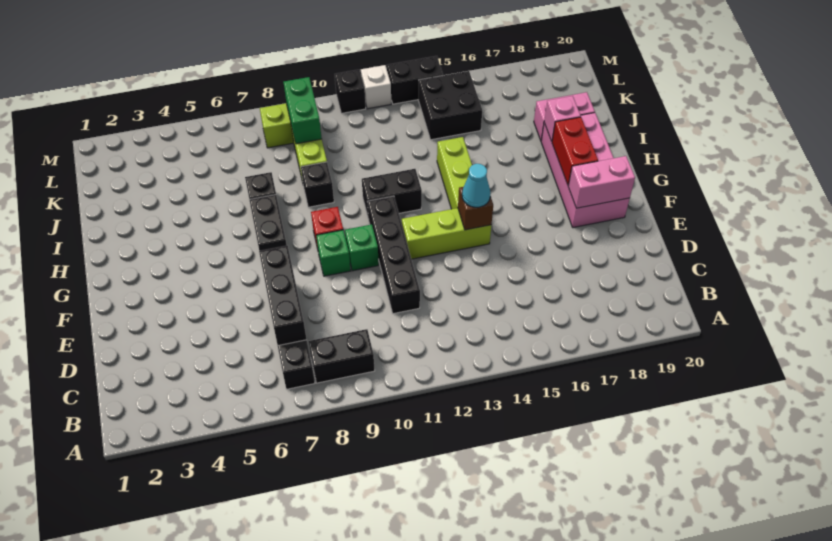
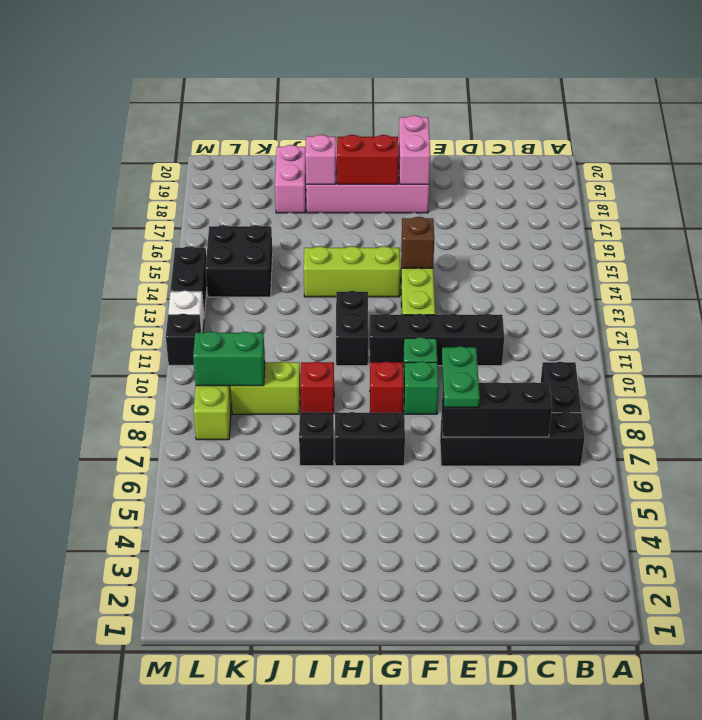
none -> green 1x2 plate [442,346,480,407]
cyan 1x1 cone [462,164,491,207] -> none
black 1x1 brick [301,162,334,207] -> red 1x1 brick [300,361,334,414]

